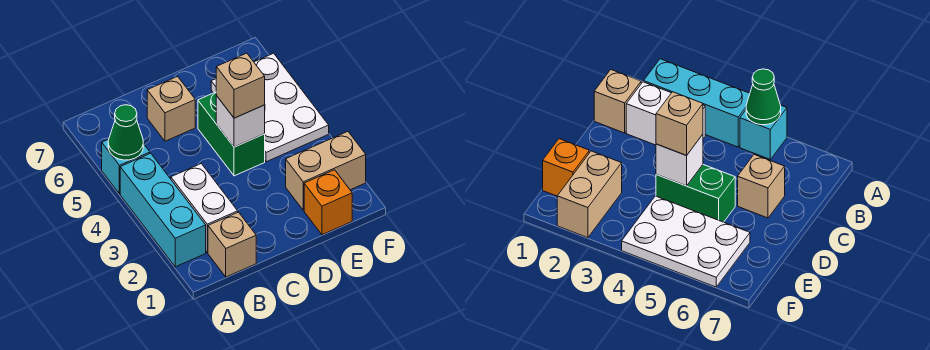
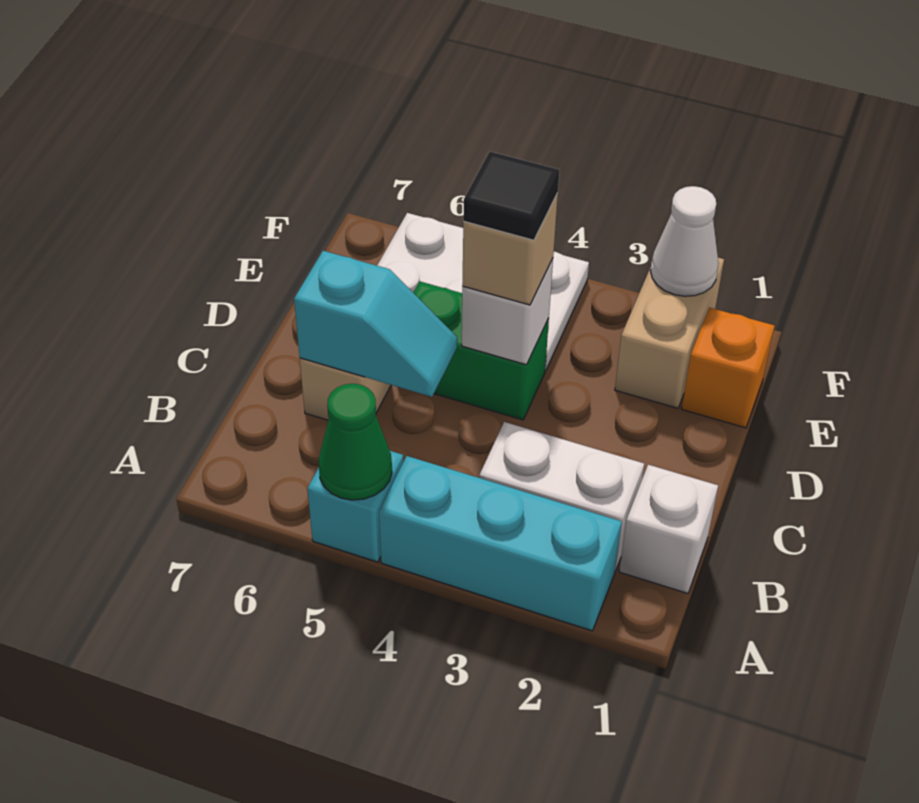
tan 1x1 brick [208,212,256,277] -> white 1x1 brick [619,465,718,593]
none -> cyan 1x2 slope [294,251,457,397]
none -> black 1x1 tile [463,152,559,240]
none -> white 1x1 cone [650,186,719,296]

